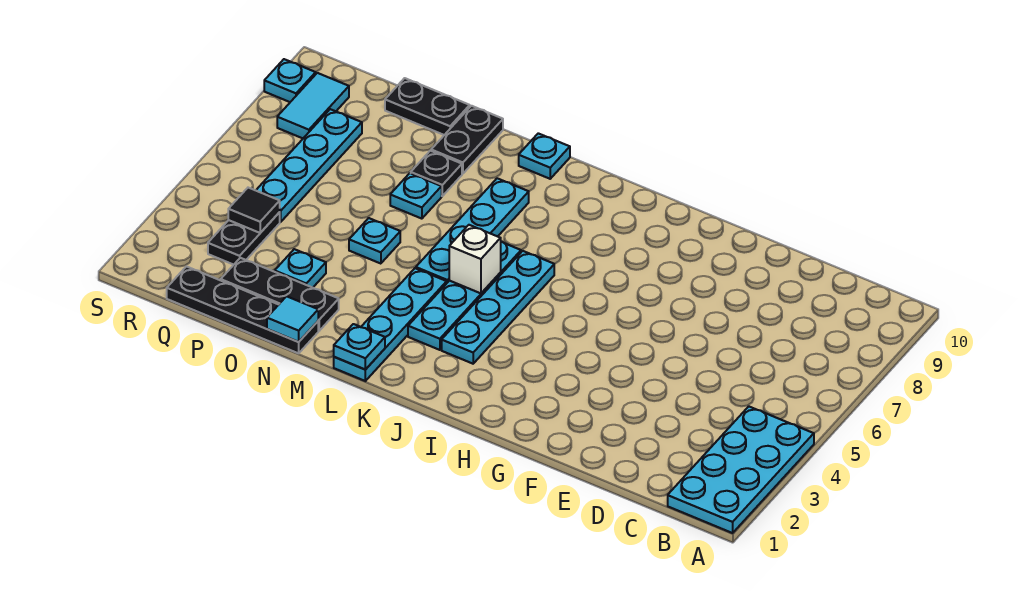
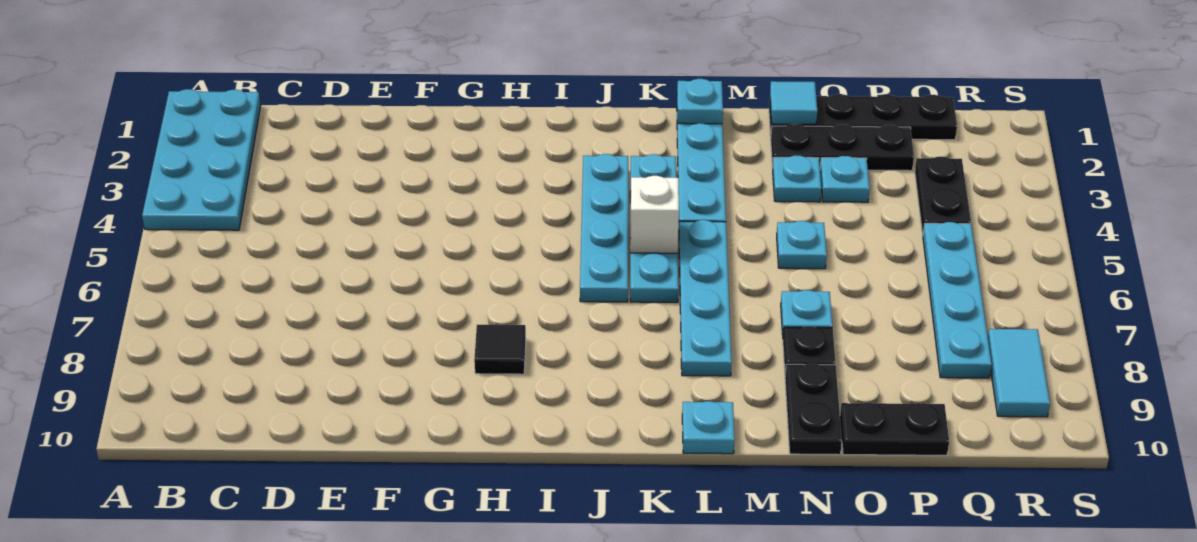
black 1x1 tile [228,188,280,233] -> black 1x1 tile moved to [474,325,526,374]
cyan 1x1 plate [264,59,316,102] -> cyan 1x1 plate moved to [773,156,821,202]

